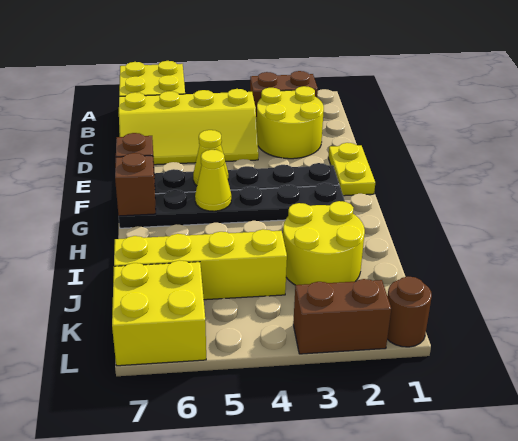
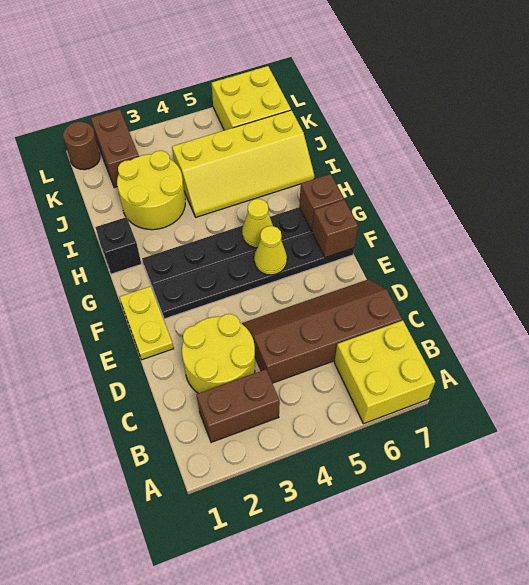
yellow 2x4 slope [119,89,259,165] -> brown 2x4 slope [242,279,402,383]
none -> black 1x1 brick [95,217,141,274]
brown 1x2 brick [293,279,391,354] -> brown 1x2 brick turned to [91,109,139,188]

